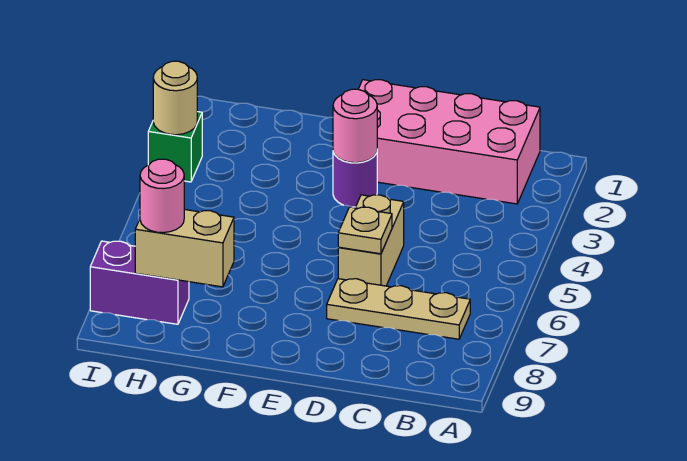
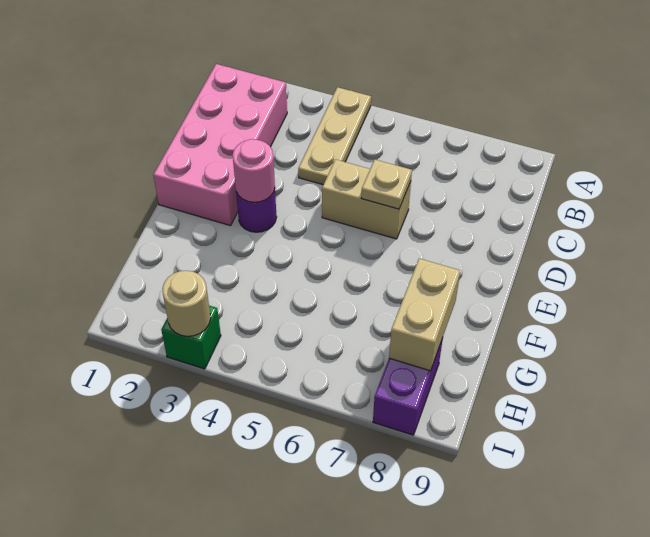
tan 1x3 plate [327,279,470,339] -> tan 1x3 plate moved to [298,87,371,185]
pink 1x1 round brick [140,159,184,233] -> none

